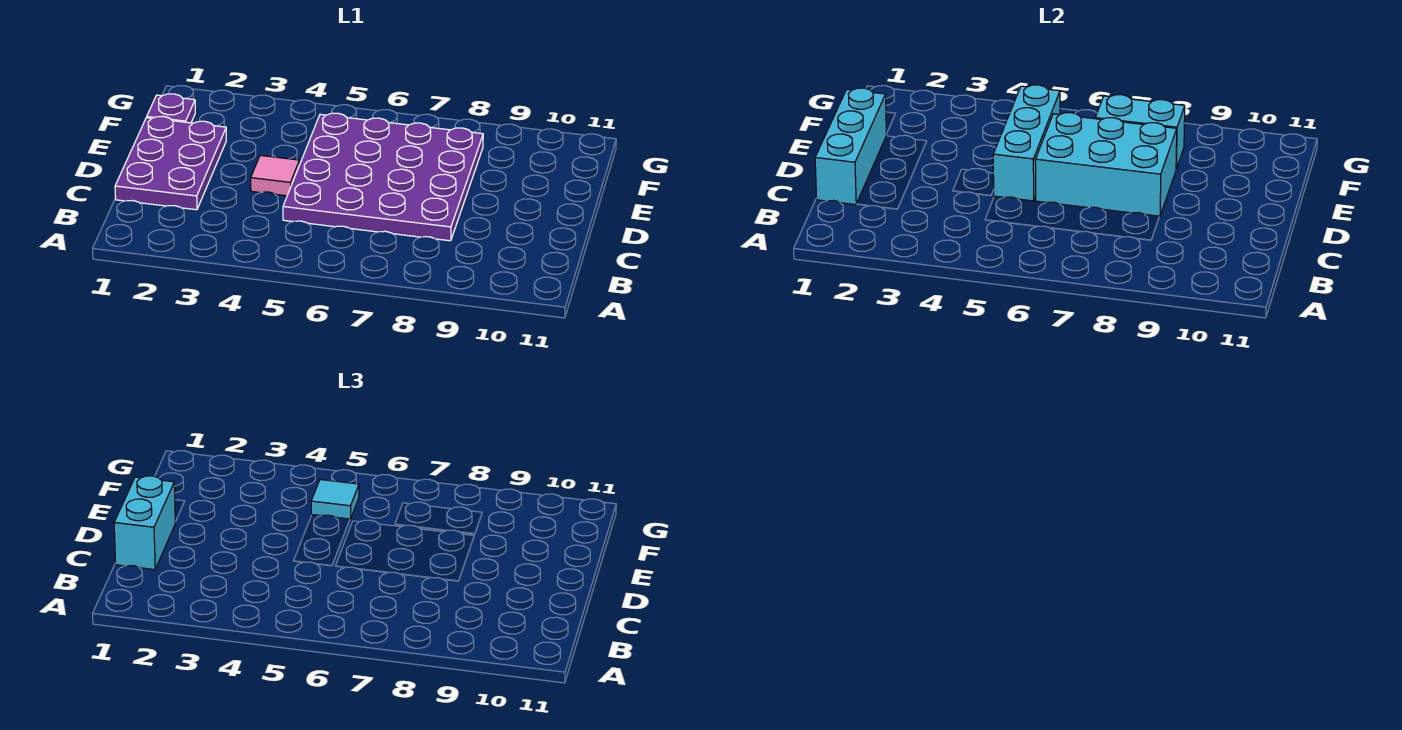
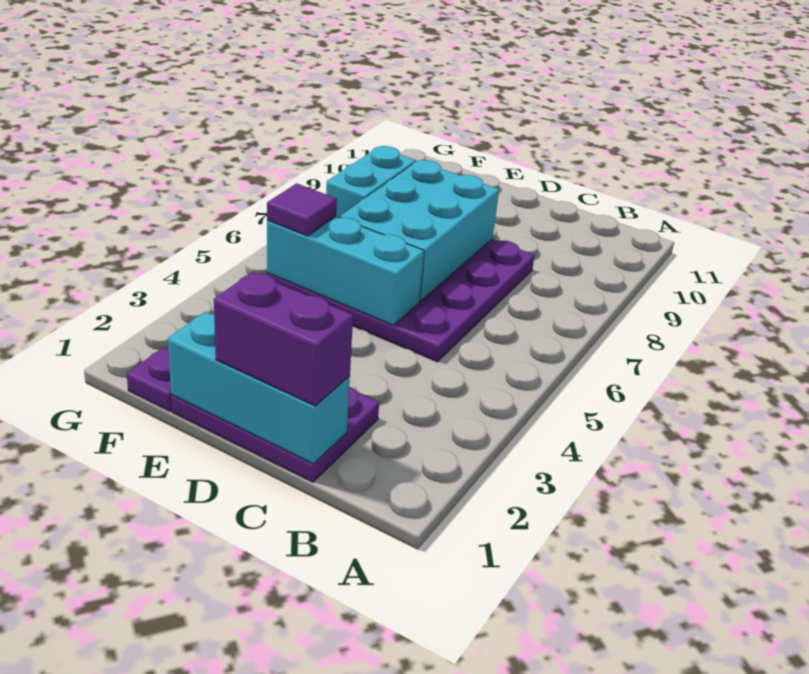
cyan 1x2 brick [114,476,176,570] -> purple 1x2 brick [214,272,353,406]
pink 1x1 tile [251,155,300,196] -> none
cyan 1x1 tile [311,479,359,519] -> purple 1x1 tile [267,183,337,236]

